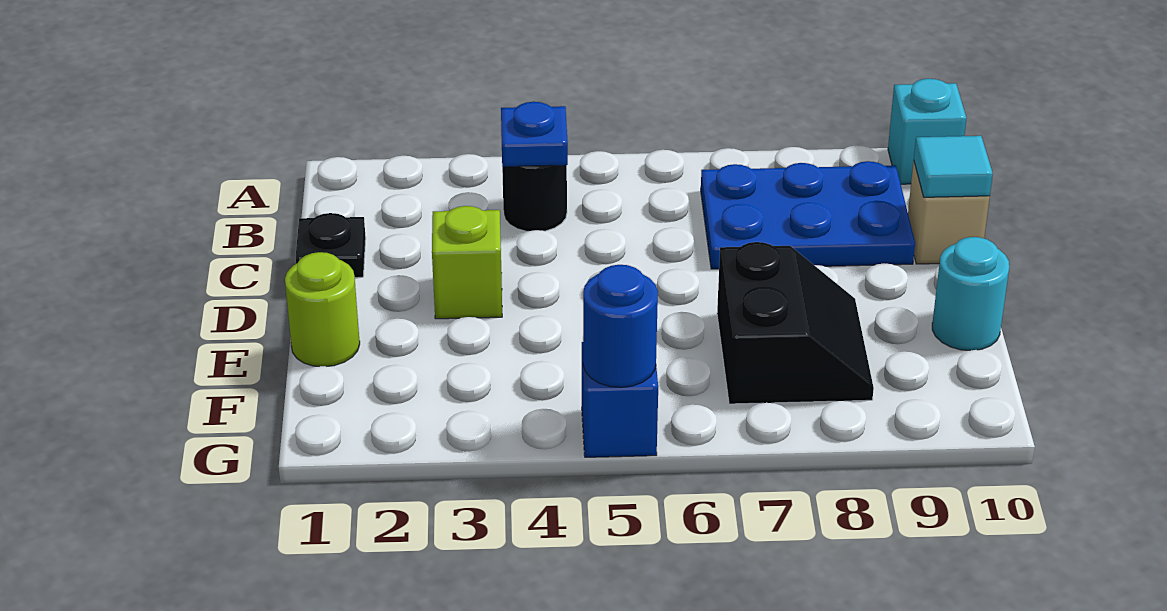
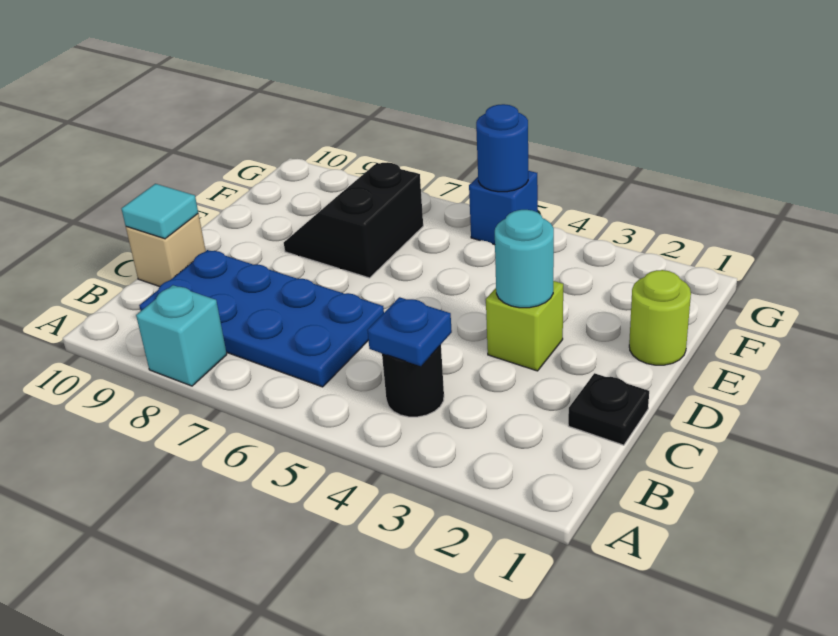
cyan 1x1 brick [888,79,966,184] -> cyan 1x1 brick moved to [136,285,227,386]
blue 2x3 plate [701,161,915,269] -> blue 2x4 plate [139,250,384,387]
cyan 1x1 round brick [932,237,1009,351] -> cyan 1x1 round brick moved to [495,210,554,308]

